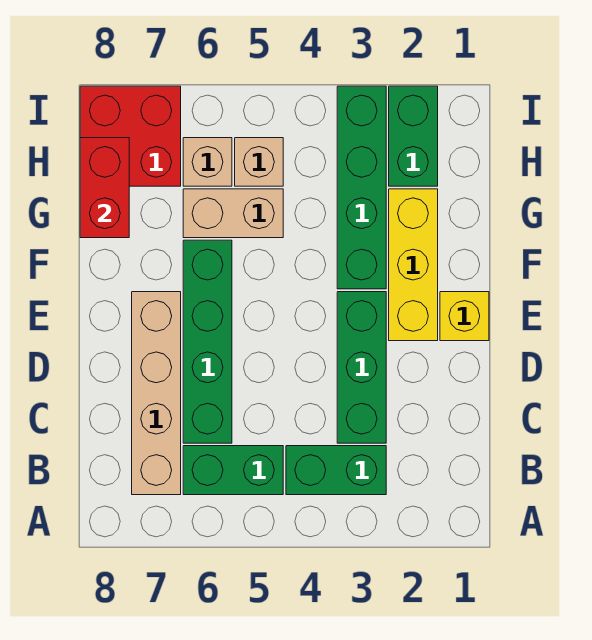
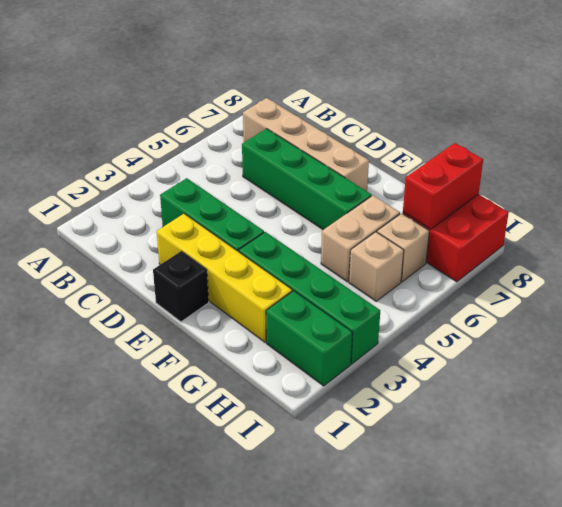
green 1x2 brick [286,446,386,495] -> none
green 1x2 brick [183,446,283,495] -> none
yellow 1x1 brick [440,292,489,341] -> black 1x1 brick [153,251,209,322]
yellow 1x3 brick [389,189,438,341] -> yellow 1x4 brick [157,214,292,342]
red 1x2 brick [80,138,129,238] -> red 1x2 brick turned to [403,143,483,229]

